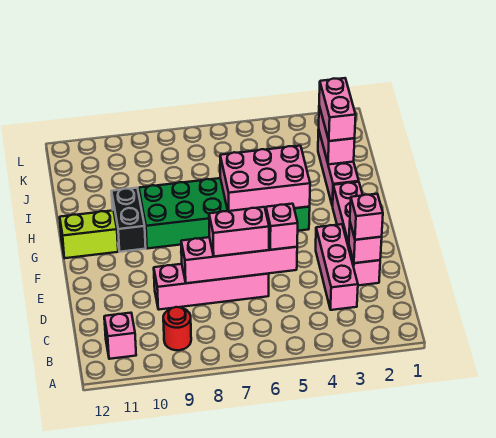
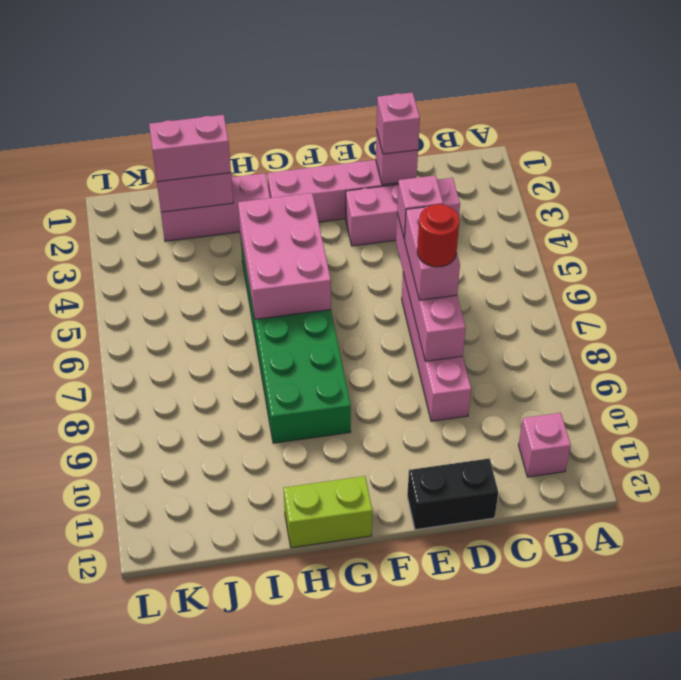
red 1x1 round brick [163,307,191,350] -> red 1x1 round brick moved to [417,204,459,267]
black 1x2 brick [112,188,146,252] -> black 1x2 brick moved to [407,459,498,530]
lime 1x2 brick [60,211,118,258] -> lime 1x2 brick turned to [284,476,372,548]

